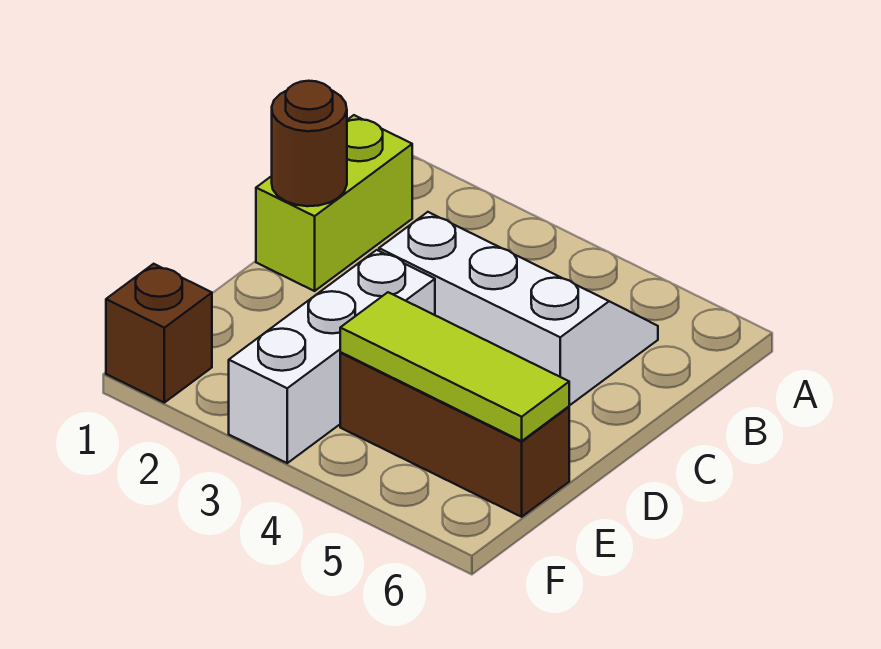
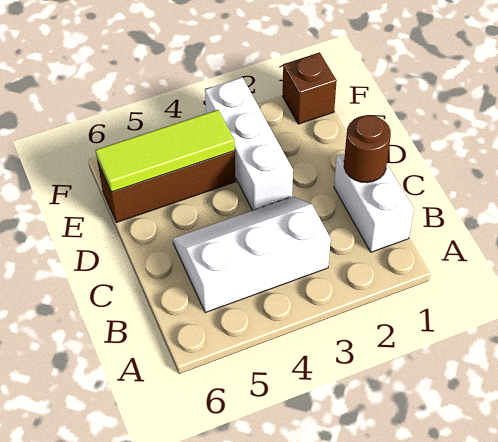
lime 1x2 brick [256,115,412,291] -> white 1x2 brick [334,154,414,252]
white 2x3 slope [379,212,658,406] -> white 2x3 slope turned to [173,197,331,313]

